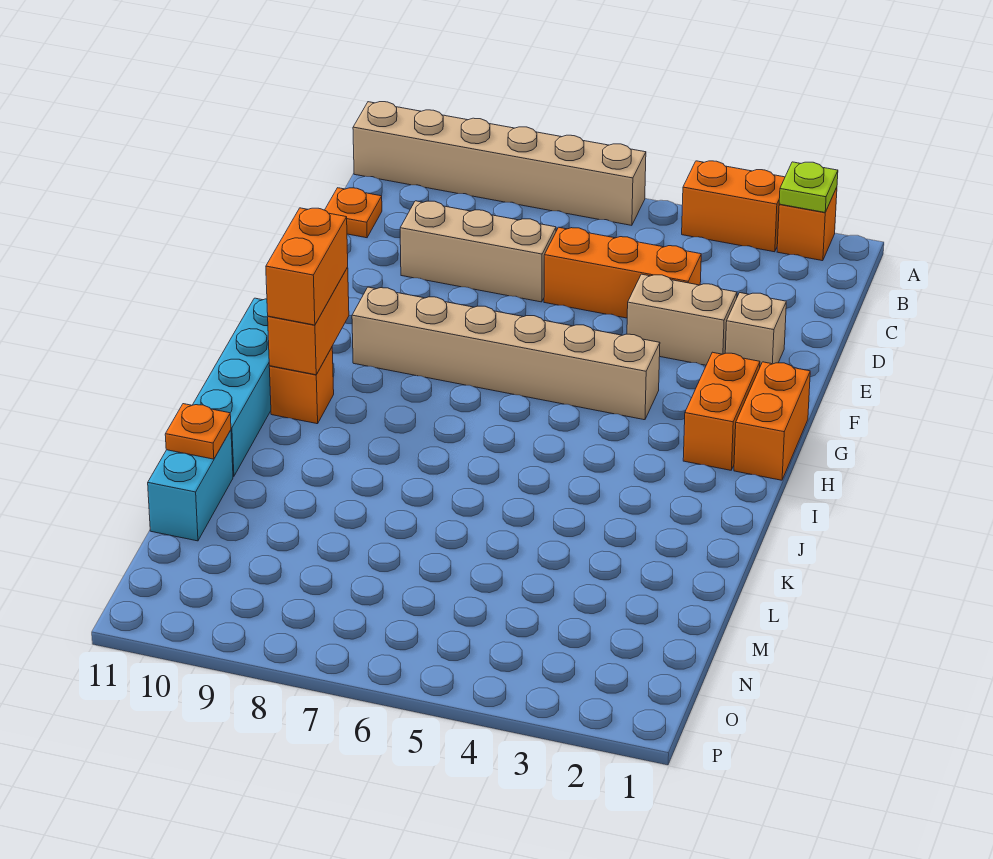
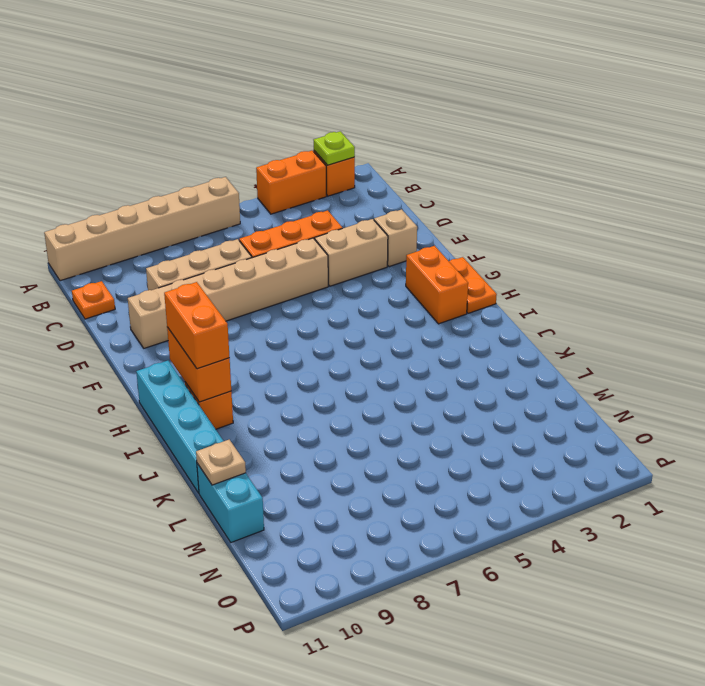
orange 1x2 brick [734,362,810,480] -> orange 1x2 plate [449,257,497,313]
tan 1x6 brick [352,287,660,420] -> tan 1x6 brick moved to [128,238,328,348]
orange 1x1 plate [165,404,231,459] -> tan 1x1 plate [196,440,246,485]

